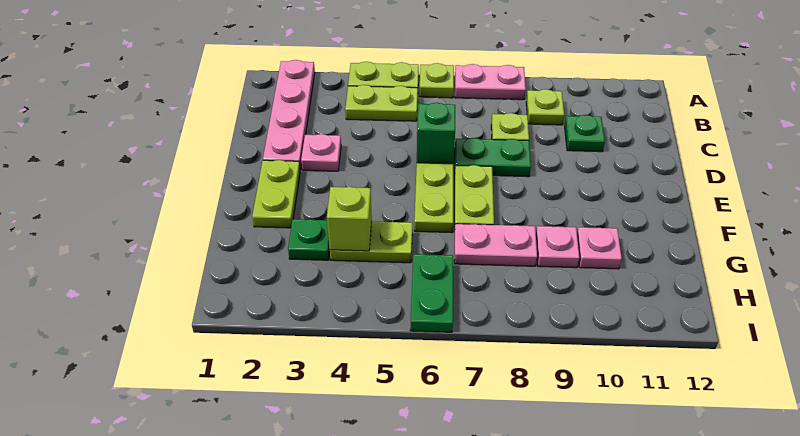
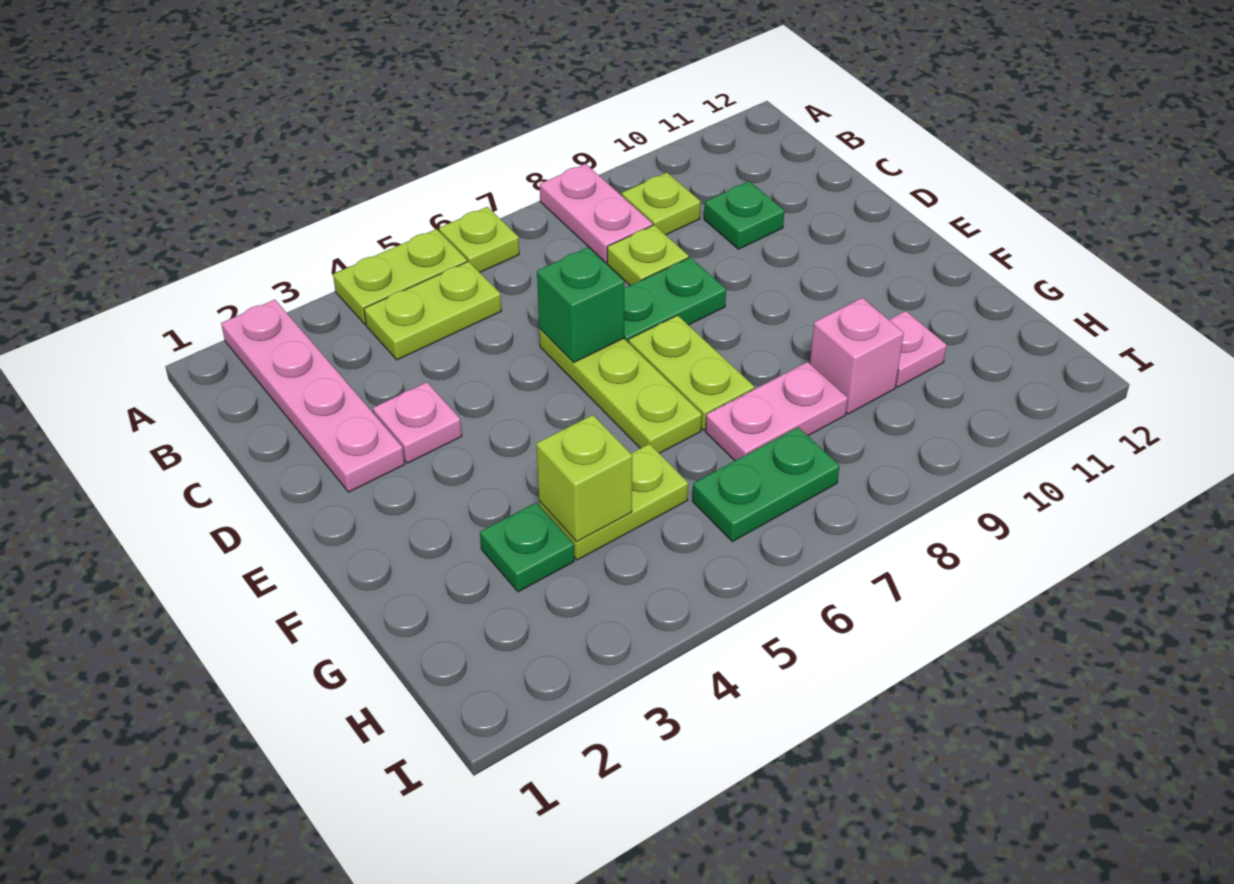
pink 1x2 plate [455,64,526,100] -> pink 1x2 plate turned to [540,164,653,263]
lime 1x2 plate [252,160,300,228] -> none
pink 1x1 plate [536,226,579,268] -> pink 1x1 brick [810,298,904,414]
green 1x2 plate [410,254,453,332] -> green 1x2 plate turned to [692,427,839,542]

